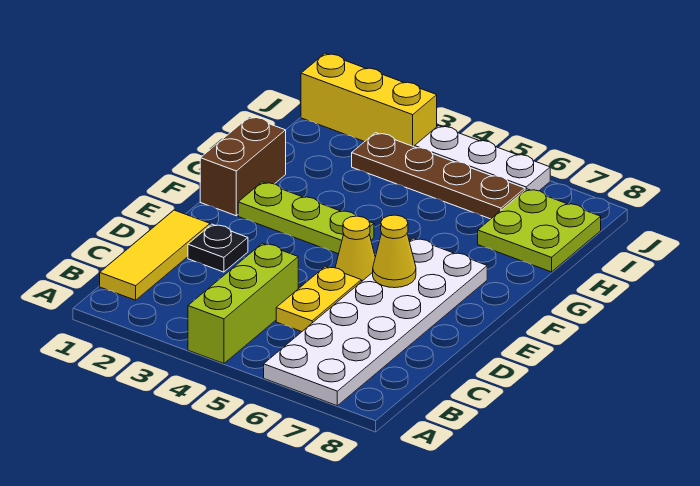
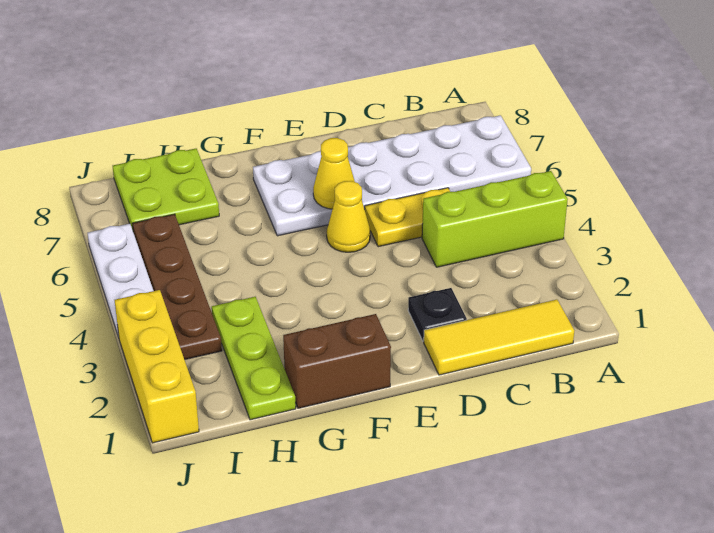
lime 1x3 plate [238,182,374,254] -> lime 1x3 plate moved to [212,297,296,420]

